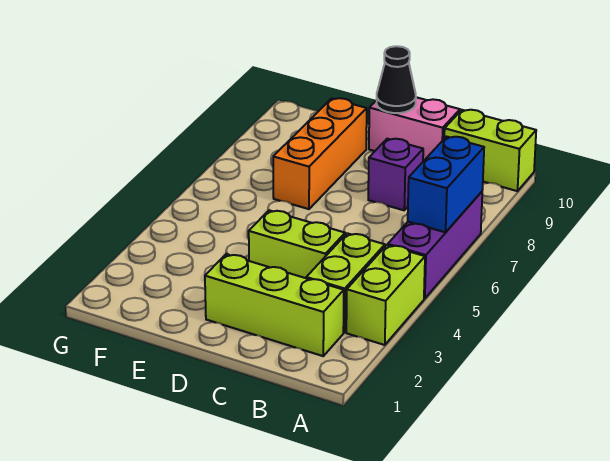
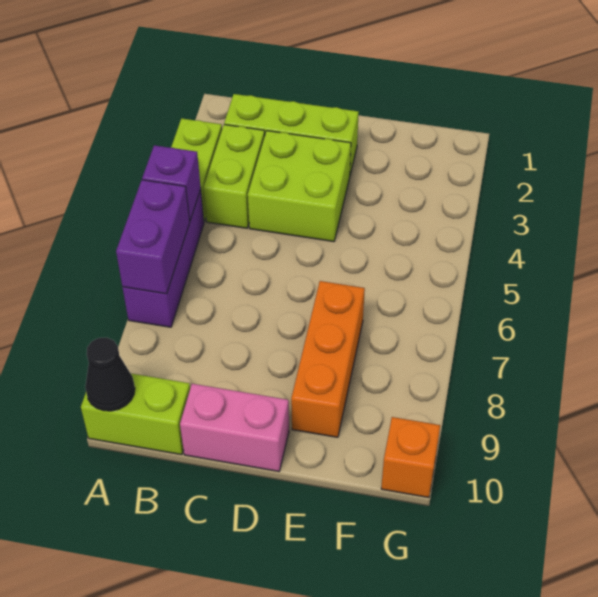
blue 1x2 brick [408,137,484,232] -> purple 1x2 brick [116,180,190,294]
lime 1x2 brick [249,210,345,278] -> lime 2x2 brick [248,131,351,242]
purple 1x1 brick [368,139,423,210] -> purple 1x1 brick moved to [142,145,201,221]
black 1x1 cone [377,46,416,113] -> black 1x1 cone moved to [85,337,135,411]
none -> orange 1x1 brick [381,417,440,497]

